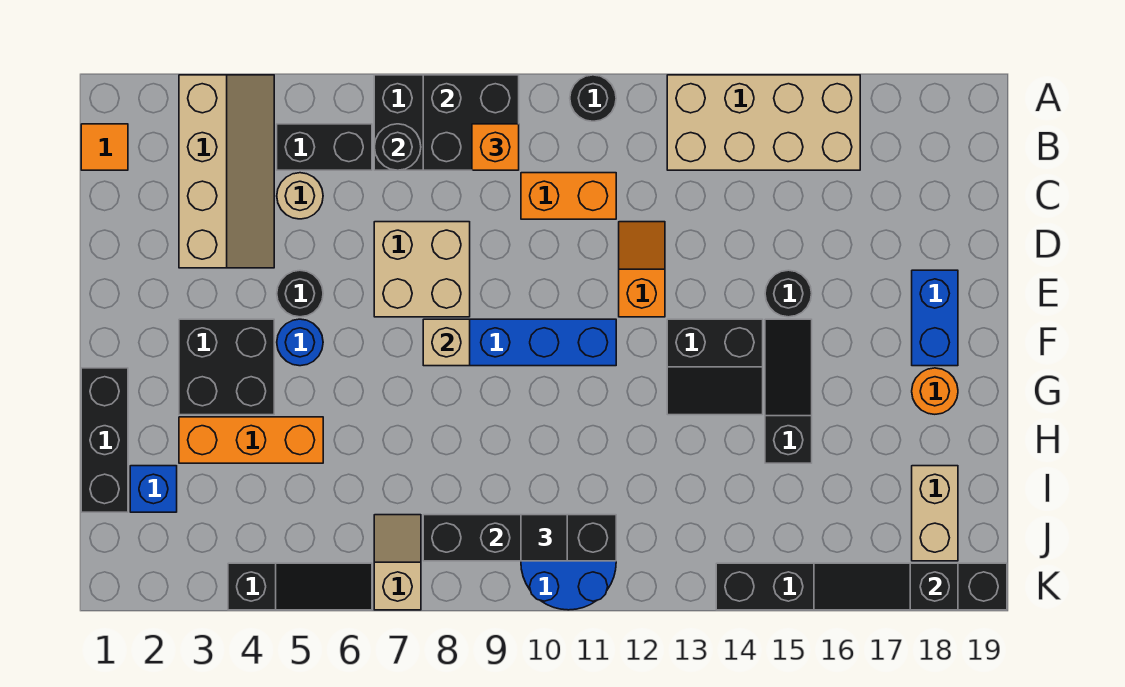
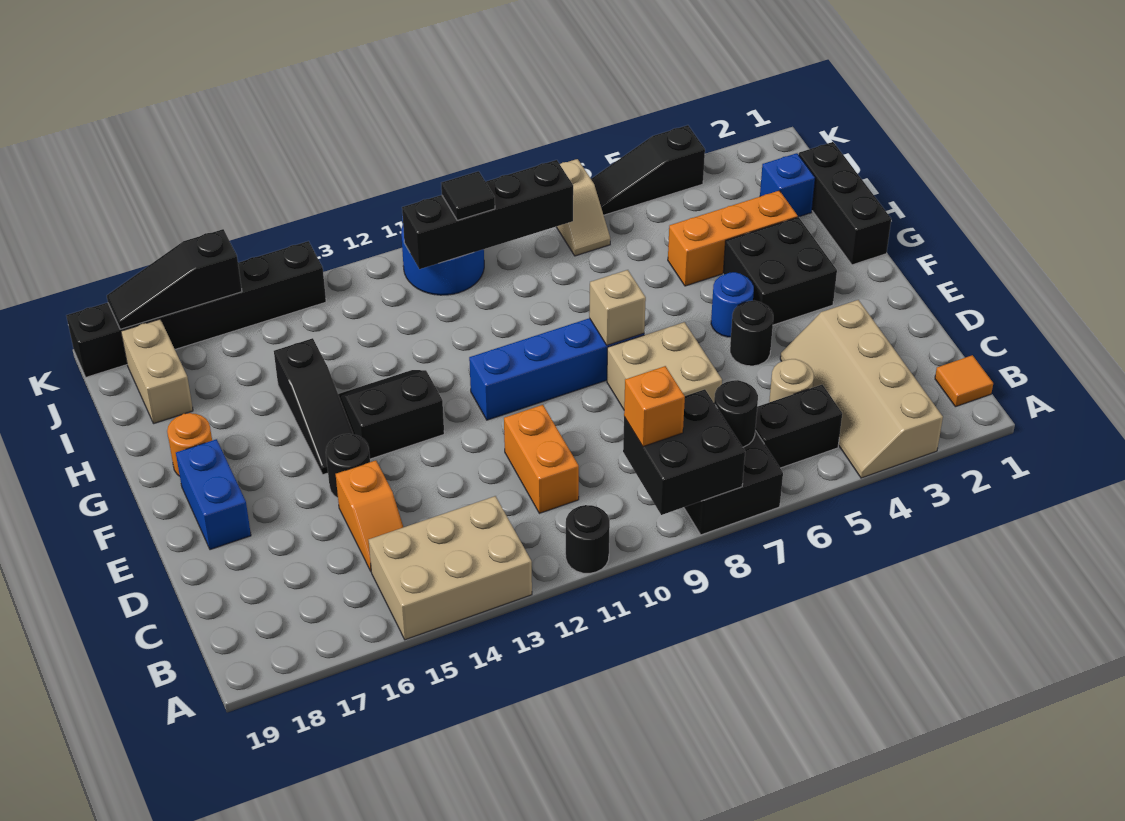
tan 2x4 brick [667,75,860,170] -> tan 2x3 brick [369,496,532,640]
orange 1x2 brick [521,173,616,219] -> orange 1x2 brick turned to [504,405,579,513]
orange 1x2 slope [619,222,665,317] -> orange 1x2 slope moved to [336,460,403,571]
black 1x3 slope [814,563,958,610] -> black 1x3 slope turned to [107,229,242,329]

